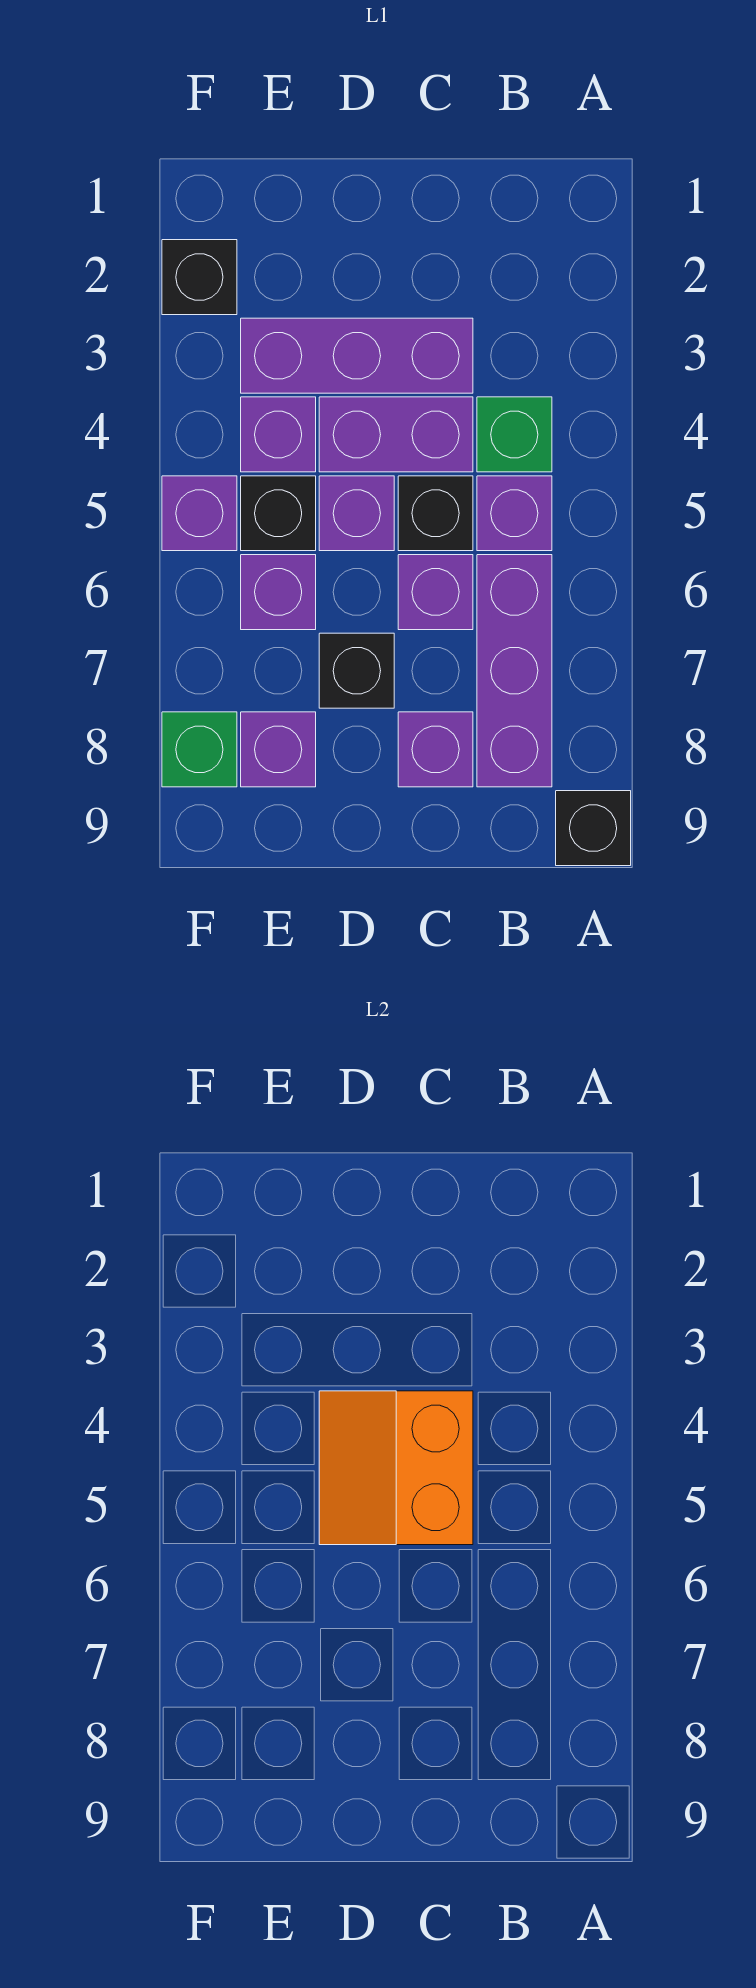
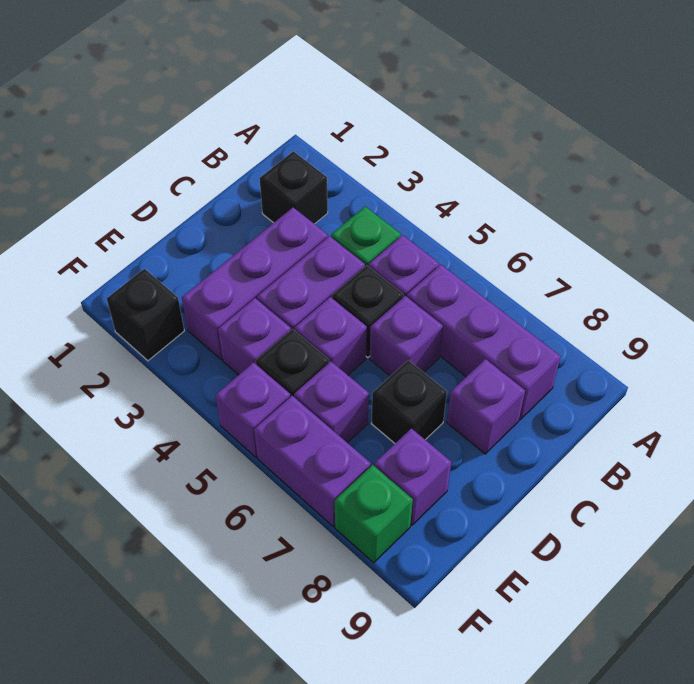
black 1x1 brick [556,791,631,866] -> black 1x1 brick moved to [259,151,328,224]
orange 2x2 slope [319,1391,473,1545] -> none
none -> purple 1x2 brick [254,396,371,527]

